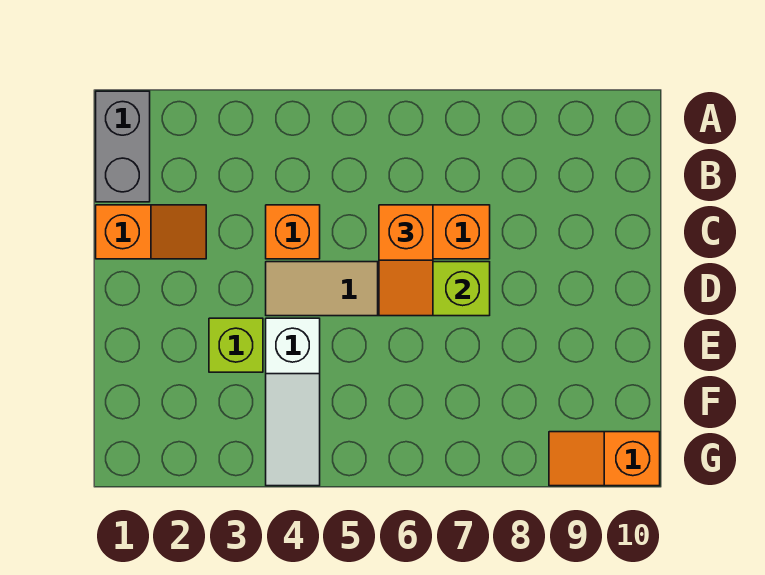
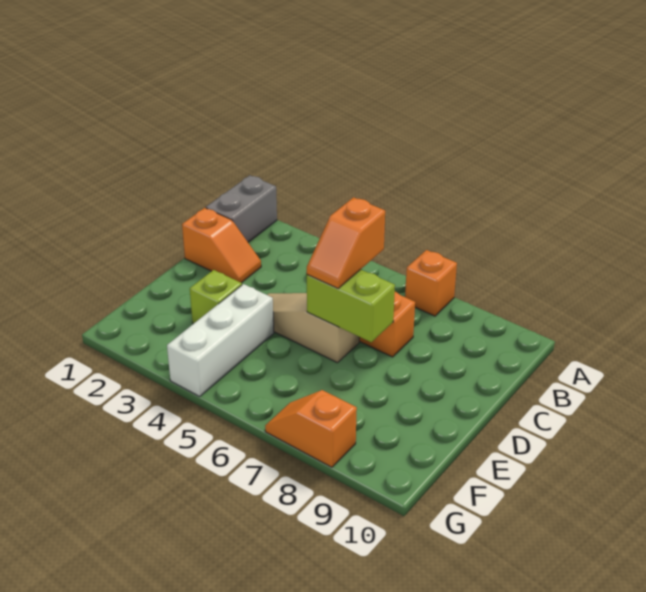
orange 1x1 brick [266,205,320,259] -> orange 1x1 brick moved to [405,250,457,316]
white 1x3 slope [266,318,320,486] -> white 1x3 brick [167,284,274,396]
orange 1x2 slope [549,432,660,486] -> orange 1x2 slope moved to [265,390,357,467]

